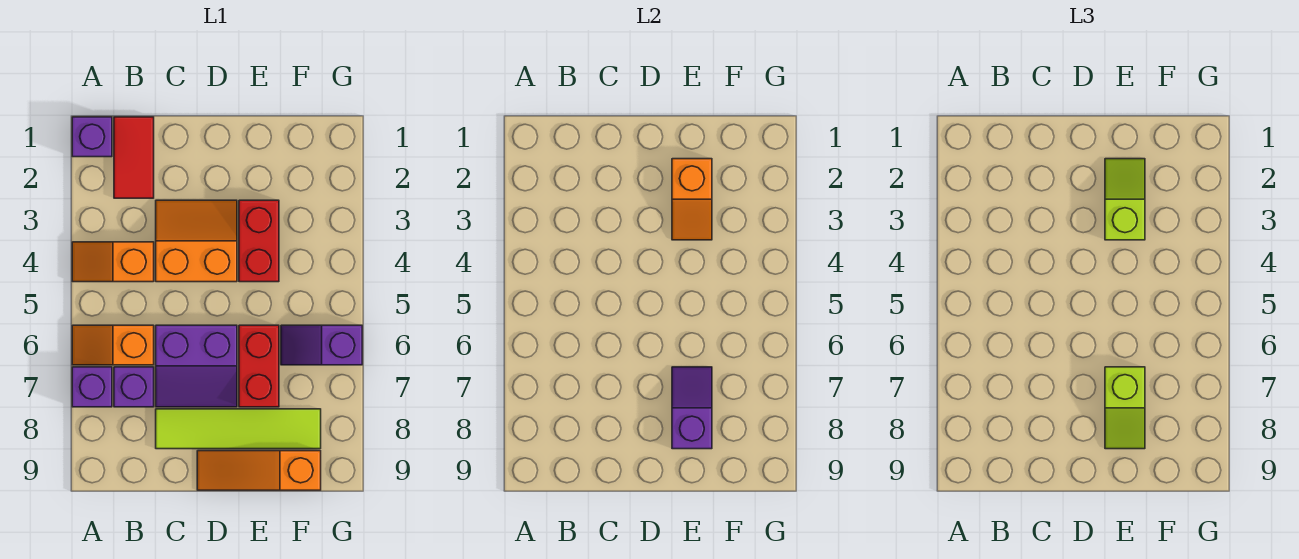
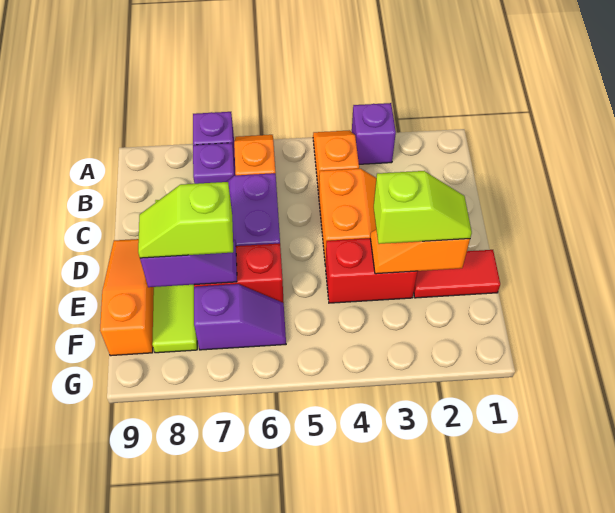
purple 1x1 brick [72,117,112,157] -> purple 1x1 brick moved to [352,103,396,164]
red 1x2 tile [114,117,154,198] -> red 1x2 tile moved to [414,250,500,298]
purple 1x2 slope [281,325,362,365] -> purple 1x2 slope turned to [194,284,286,350]

